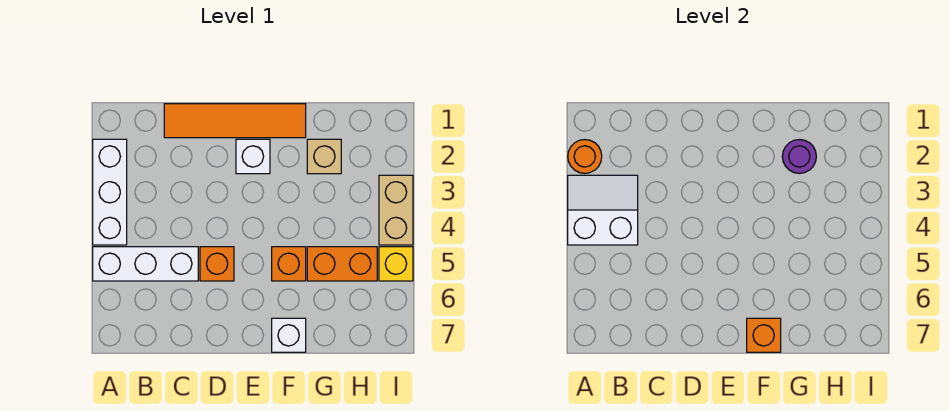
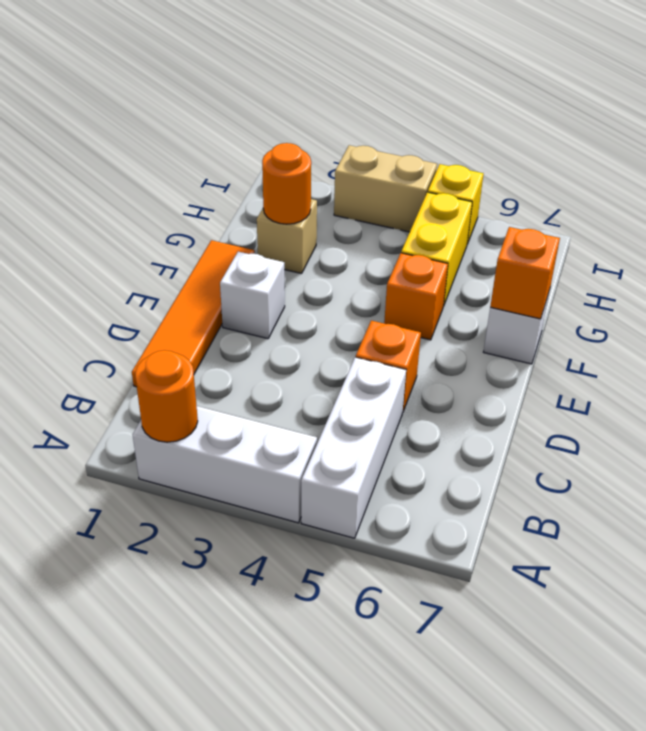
white 2x2 slope [568,175,638,245] -> none
purple 1x1 round brick [782,140,816,173] -> orange 1x1 round brick [262,143,311,224]
orange 1x2 brick [307,247,377,281] -> yellow 1x2 brick [401,192,472,306]

